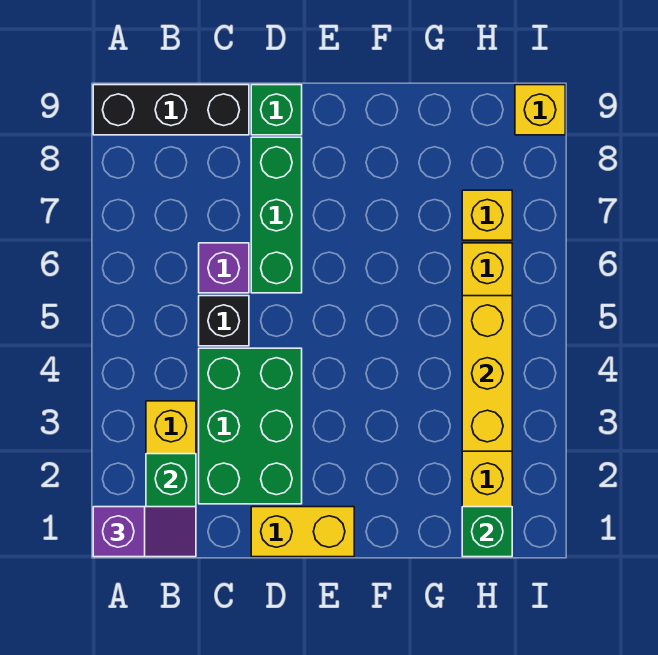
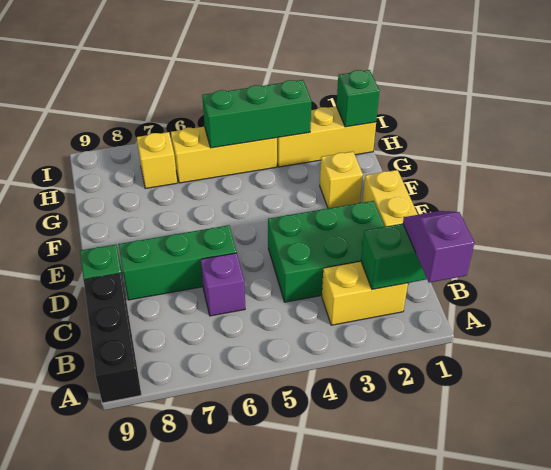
black 1x1 brick [199,296,249,346] -> none
yellow 1x3 brick [462,296,512,451] -> green 1x3 brick [202,80,311,148]
yellow 1x1 brick [515,85,565,135] -> yellow 1x1 brick moved to [320,152,363,208]

